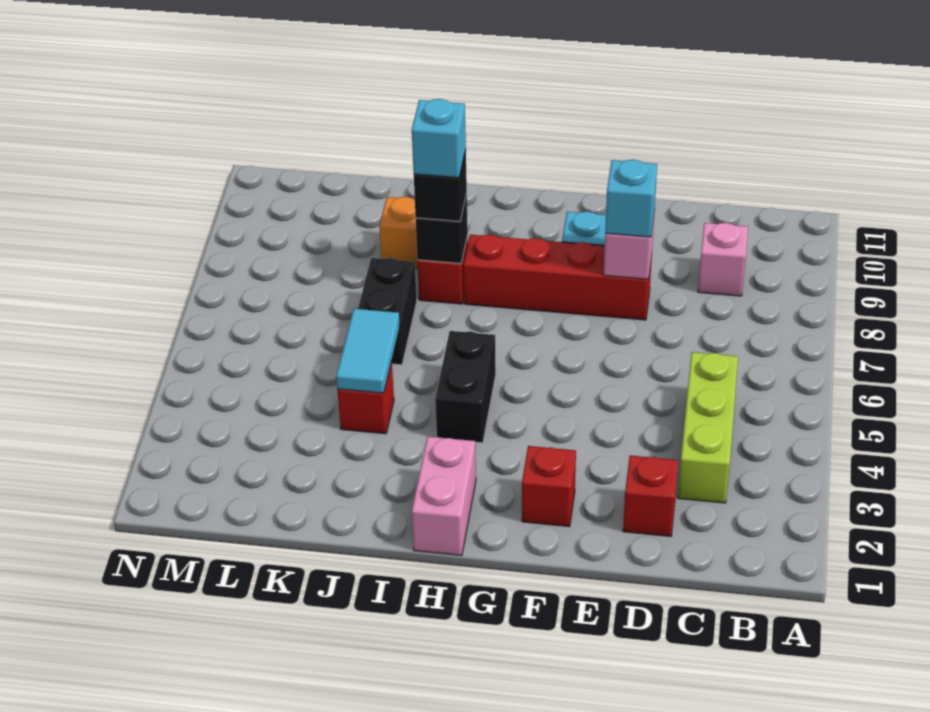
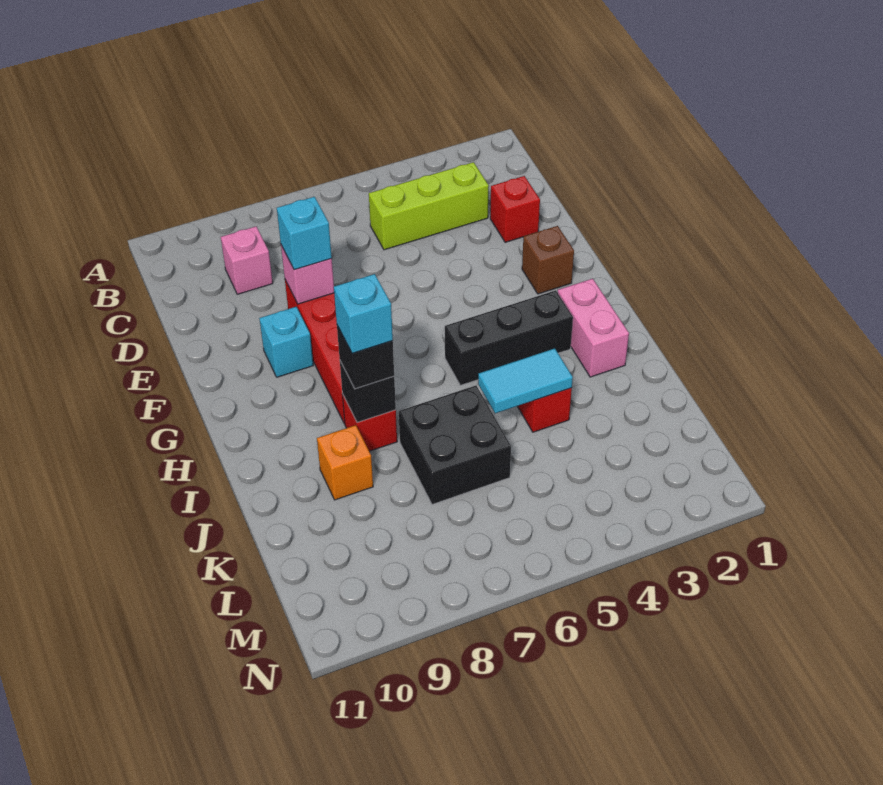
red 1x1 brick [522,446,576,527] -> brown 1x1 brick [522,226,574,294]
pink 1x2 brick [412,437,476,556] -> pink 1x2 brick turned to [558,279,629,377]
black 1x2 brick [435,331,496,443] -> black 1x3 brick [445,290,573,385]
black 1x2 brick [358,258,417,365] -> black 2x2 brick [399,385,511,505]

